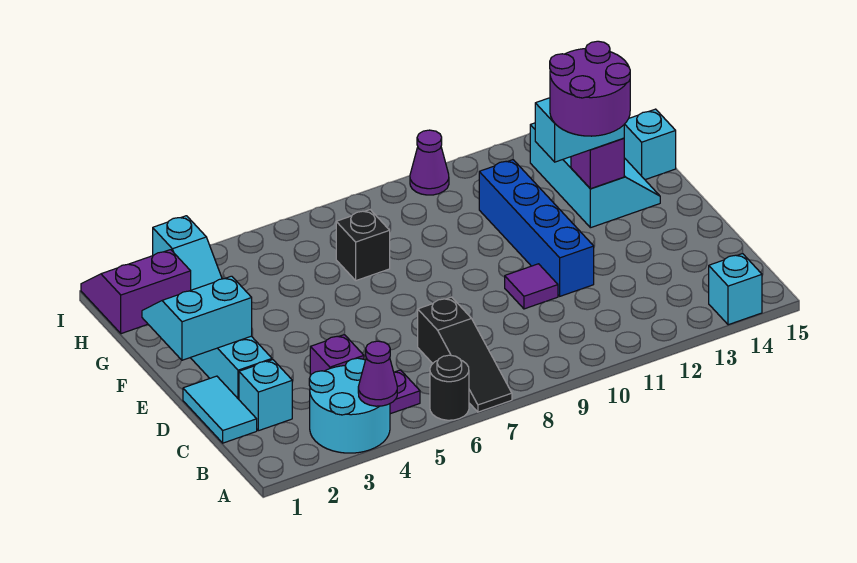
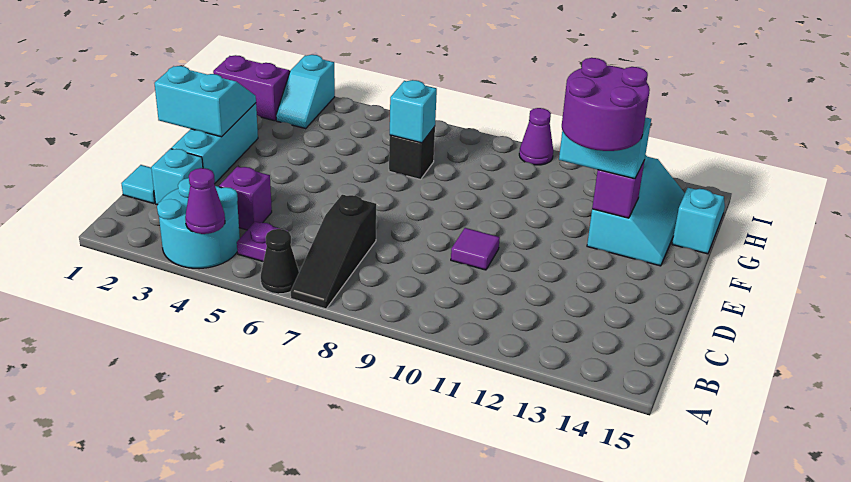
black 1x1 round brick [430,355,469,420] -> black 1x1 cone [261,229,299,294]
cyan 1x1 brick [709,254,762,325] -> cyan 1x1 brick moved to [390,80,437,143]
cyan 1x2 tile [183,376,257,443] -> cyan 1x1 tile [121,165,155,204]
blue 1x4 brick [479,160,594,296] -> none

